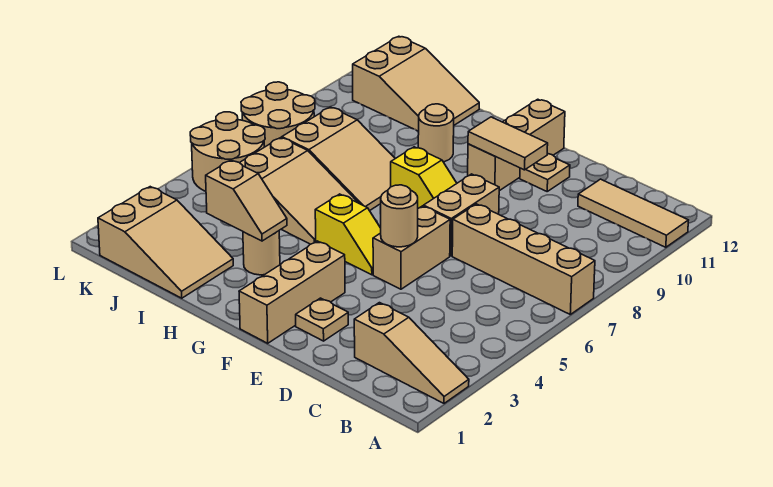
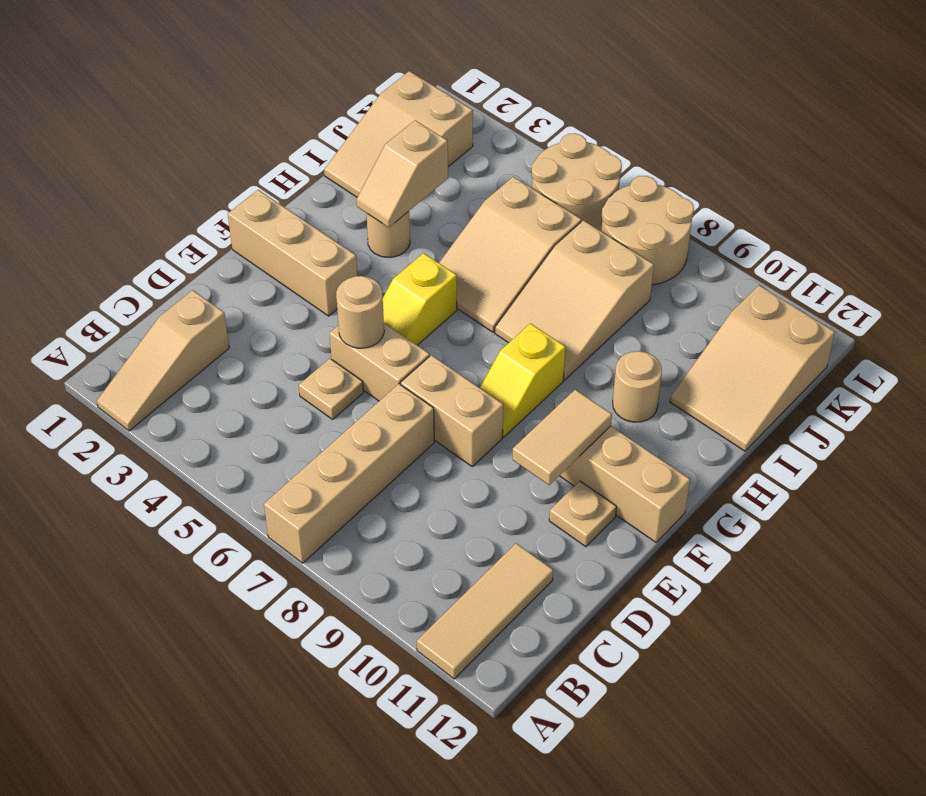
tan 1x1 plate [296,298,348,341] -> tan 1x1 plate moved to [299,358,364,419]

